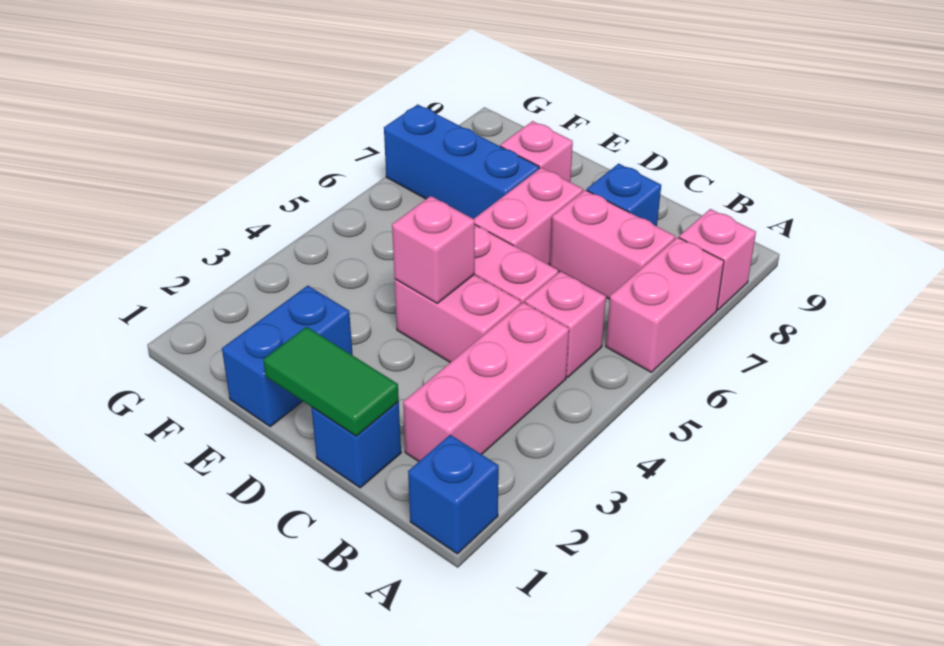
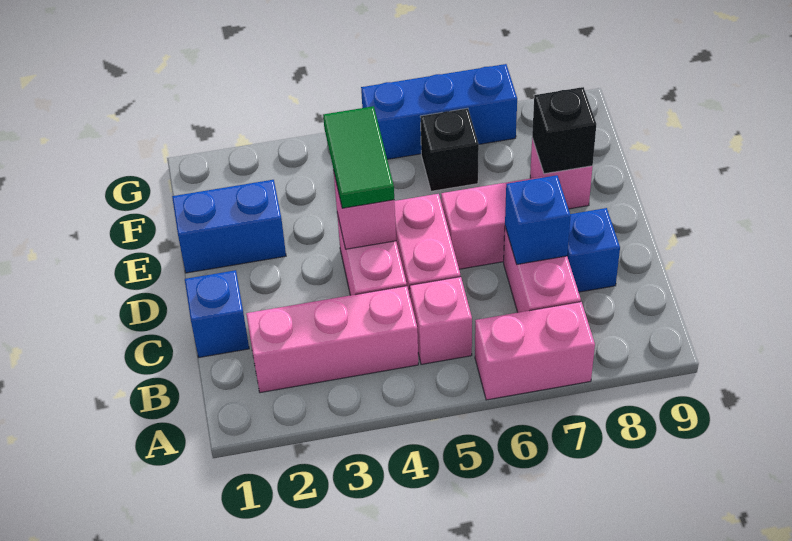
blue 1x1 brick [408,435,499,554] -> blue 1x1 brick moved to [505,175,571,264]
pink 1x1 brick [679,209,756,310] -> none
green 1x2 tile [263,327,399,436] -> green 1x2 tile moved to [323,106,394,208]
blue 1x3 brick [384,104,539,219] -> blue 1x3 brick turned to [361,64,517,159]
none -> black 1x1 brick [532,87,596,174]
none -> black 1x1 brick [420,108,479,191]

